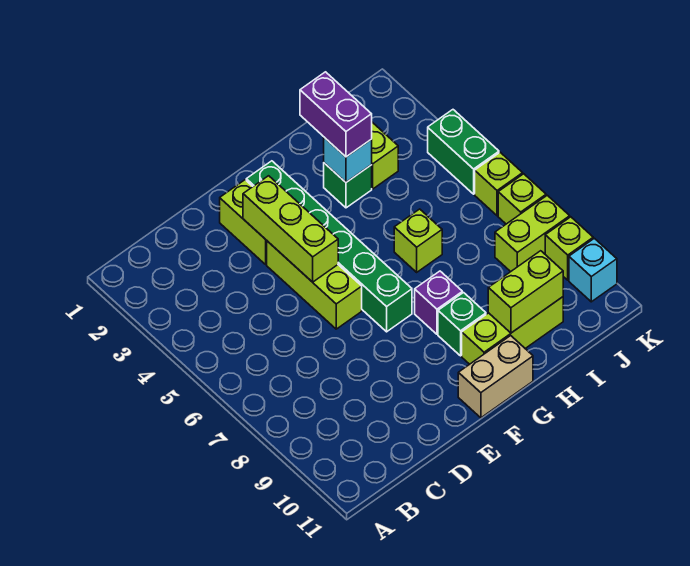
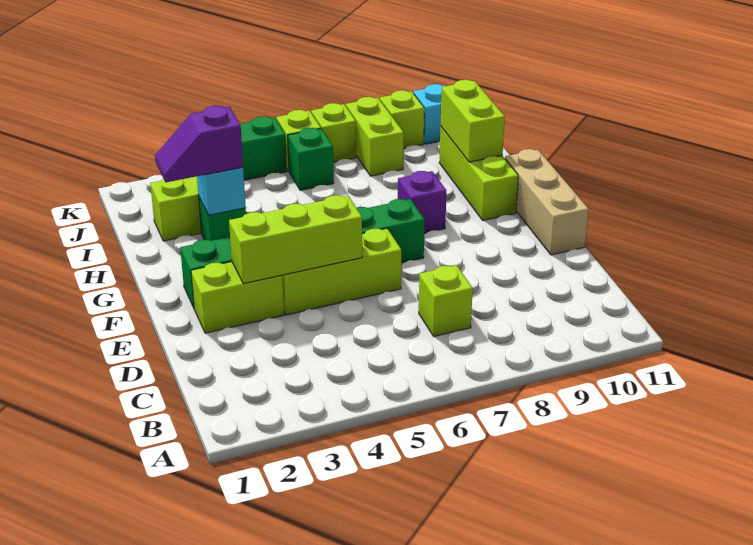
tan 1x2 brick [458,336,533,418] -> tan 1x3 brick [505,149,589,255]
green 1x1 brick [438,293,486,356] -> green 1x1 brick moved to [288,128,334,190]
purple 1x2 brick [300,72,372,157] -> purple 1x2 slope [155,106,243,182]
lime 1x1 brick [394,209,442,272] -> lime 1x1 brick moved to [419,265,473,336]

